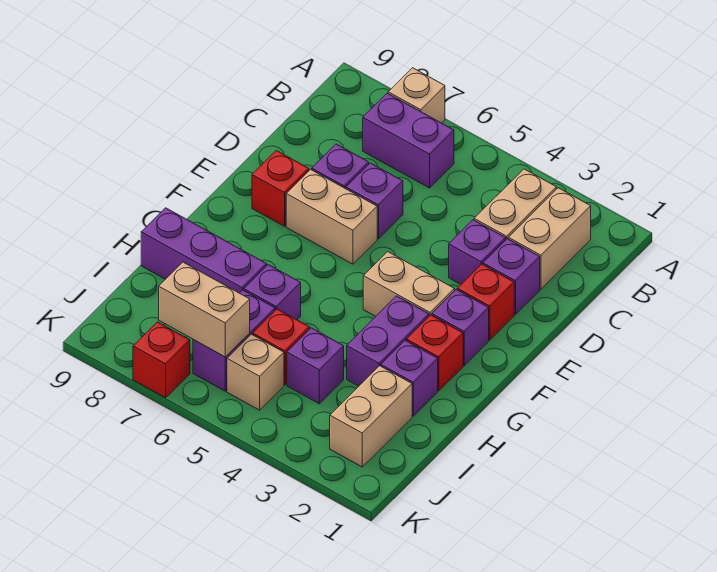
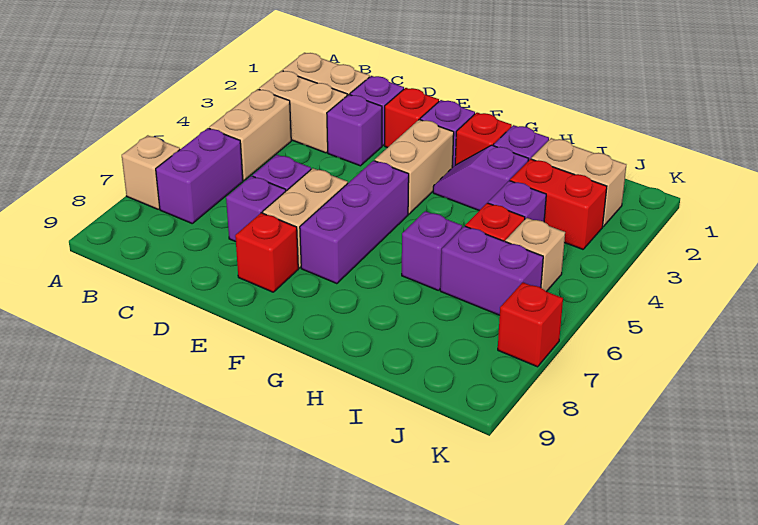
purple 1x2 brick [347,296,429,386] -> purple 1x2 slope [433,145,528,210]
purple 1x3 brick [141,208,267,293] -> purple 1x3 brick moved to [300,161,409,284]
none -> red 1x2 brick [510,159,607,249]
tan 1x2 brick [159,262,250,357] -> tan 1x2 brick moved to [209,89,291,180]

